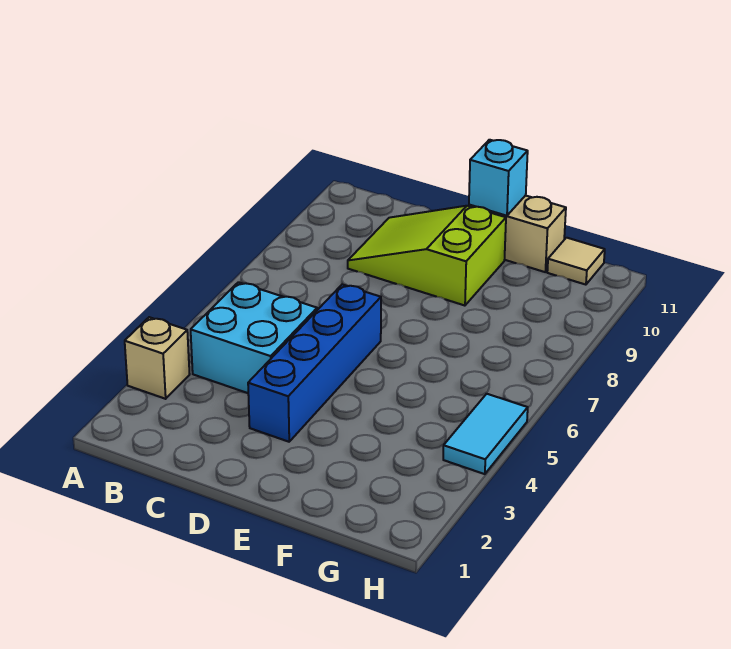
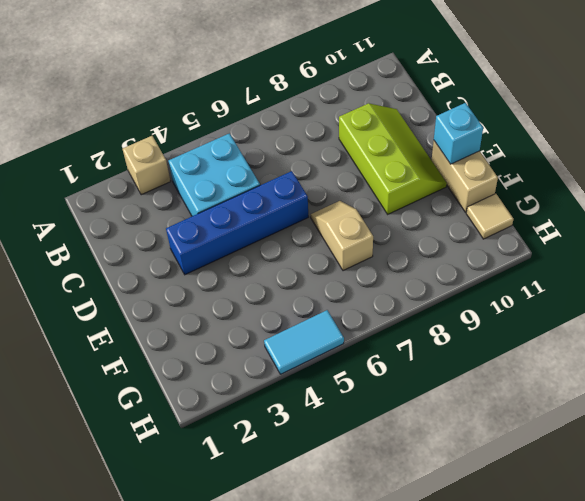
lime 2x3 slope [348,206,506,306] -> lime 2x3 slope turned to [339,103,447,214]
none -> tan 1x2 slope [311,201,373,271]

